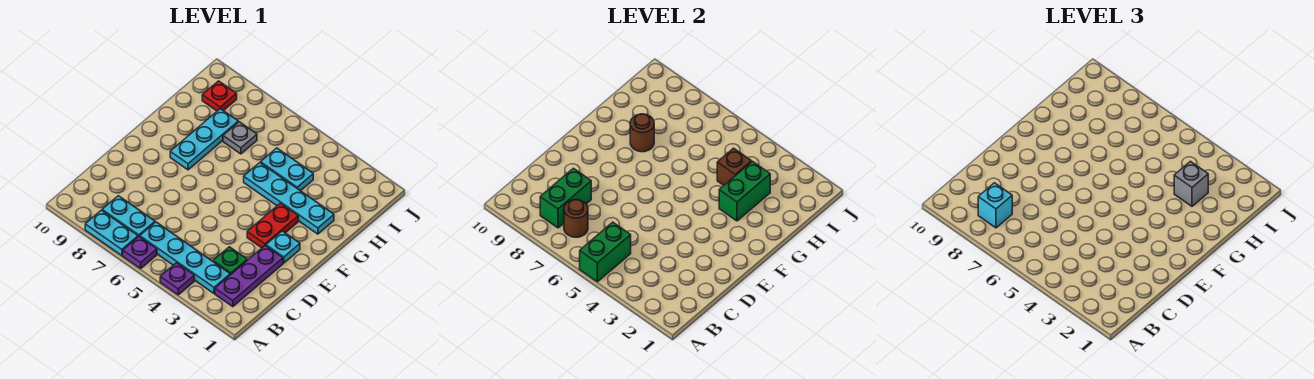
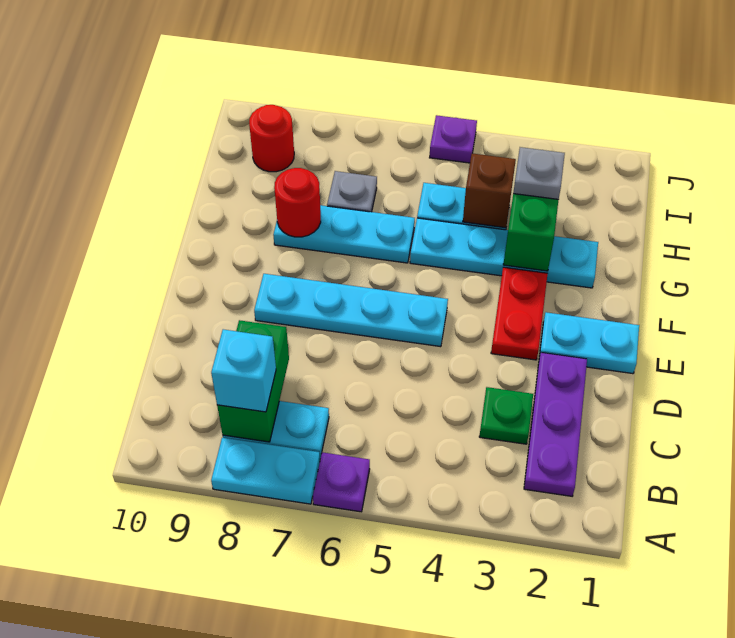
purple 1x1 plate [160,263,194,295] -> purple 1x1 plate moved to [430,115,477,163]
green 1x2 brick [580,222,631,282] -> none
cyan 1x4 plate [140,222,230,293] -> cyan 1x4 plate moved to [254,274,448,347]
brown 1x1 round brick [564,200,588,237] -> none
cyan 1x1 plate [266,231,300,263] -> cyan 1x2 plate [539,312,639,374]
cyan 1x3 plate [170,109,238,170] -> cyan 1x3 plate turned to [273,205,415,263]
brown 1x1 round brick [630,114,654,152] -> red 1x1 round brick [274,168,321,237]
grey 1x1 brick [1174,161,1208,206] -> grey 1x1 plate [513,147,565,199]
red 1x1 plate [202,81,237,111] -> red 1x1 round brick [249,105,294,172]

